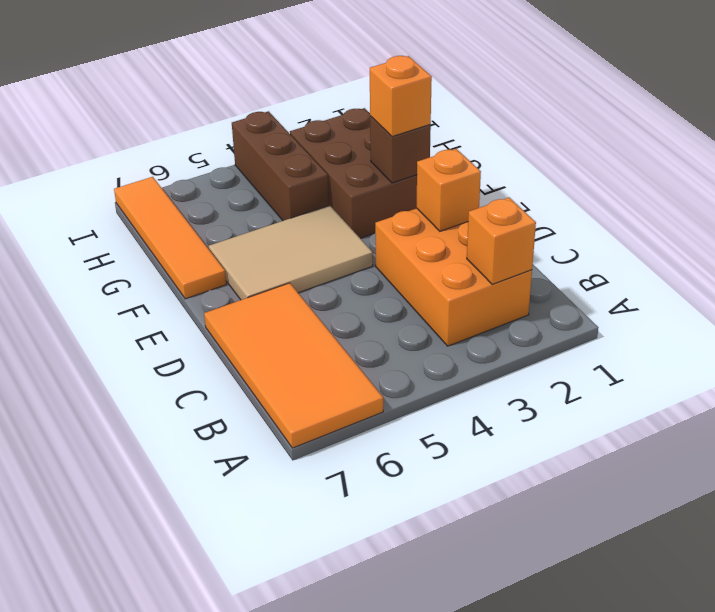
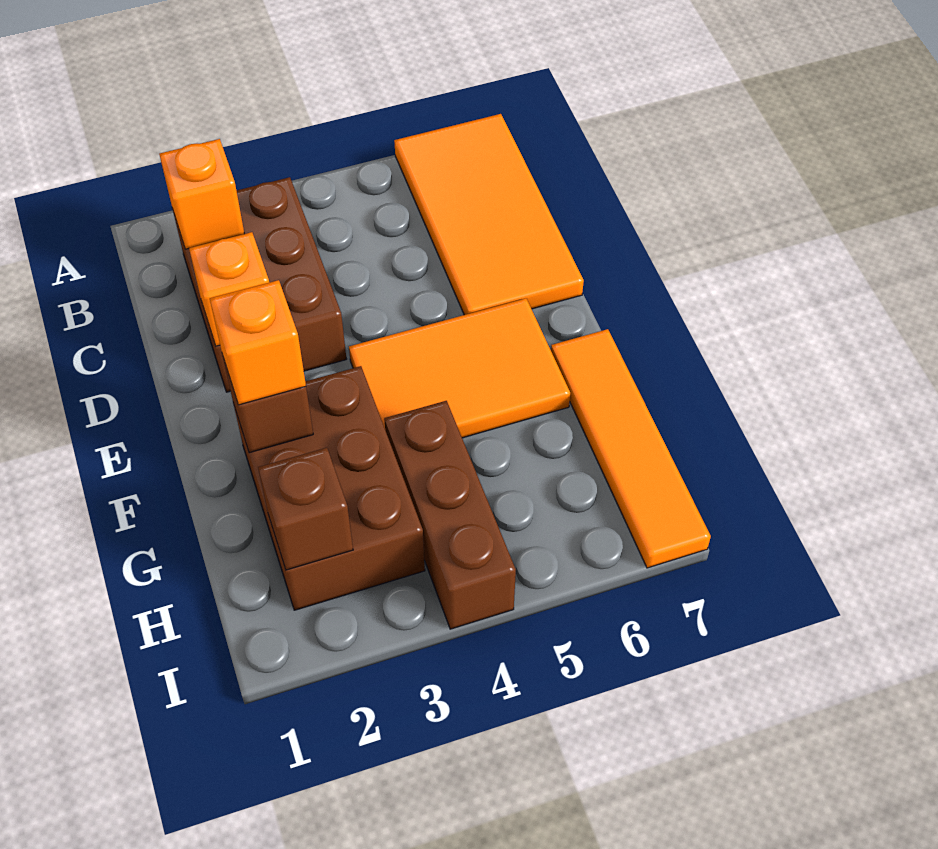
orange 2x3 brick [375,208,532,346] -> brown 2x3 brick [173,177,346,392]
tan 2x3 tile [209,205,373,300] -> orange 2x3 tile [349,298,570,438]
none -> brown 1x1 brick [258,448,353,570]

